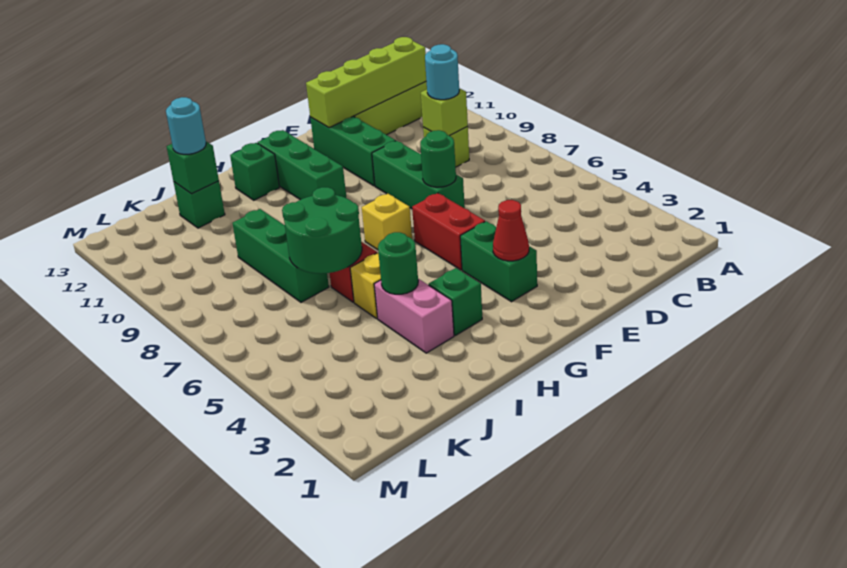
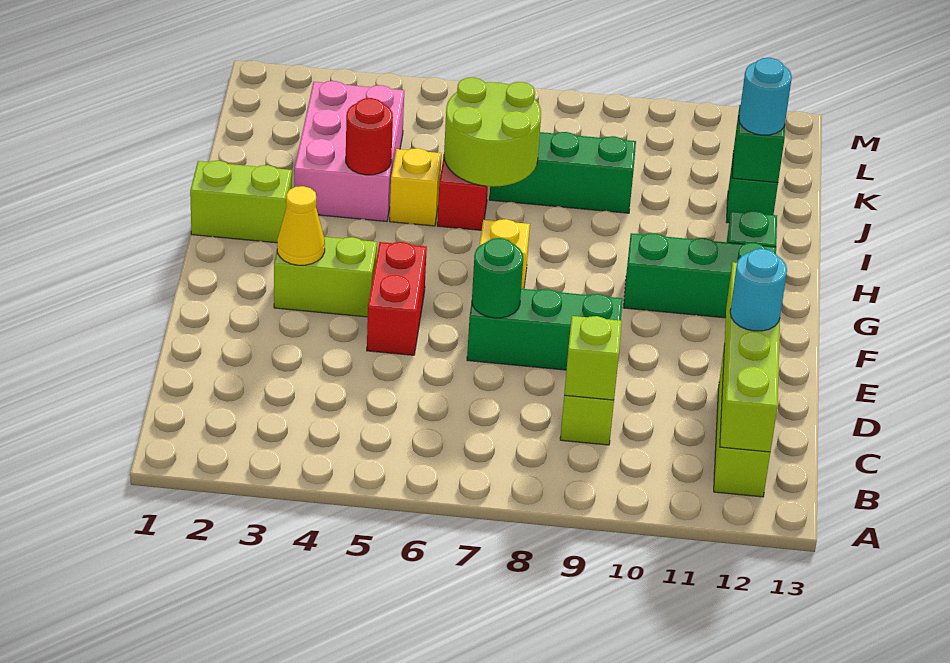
cyan 1x1 round brick [425,44,459,100] -> cyan 1x1 round brick moved to [730,249,787,331]
green 1x3 brick [310,116,396,186] -> none
green 1x2 brick [460,221,537,302] -> lime 1x2 brick [274,237,377,317]
red 1x1 cone [493,200,529,261] -> yellow 1x1 cone [277,186,325,265]
red 1x2 brick [412,193,485,270] -> red 1x2 brick turned to [367,242,427,355]
none -> lime 1x2 brick [190,161,292,243]
green 1x1 brick [429,268,482,335] -> none
pink 1x2 brick [374,279,454,353] -> pink 2x3 brick [294,81,404,221]
green 1x1 round brick [378,232,418,294] -> red 1x1 round brick [346,98,393,175]
green 2x2 round brick [282,187,362,274] -> lime 2x2 round brick [444,77,541,187]

